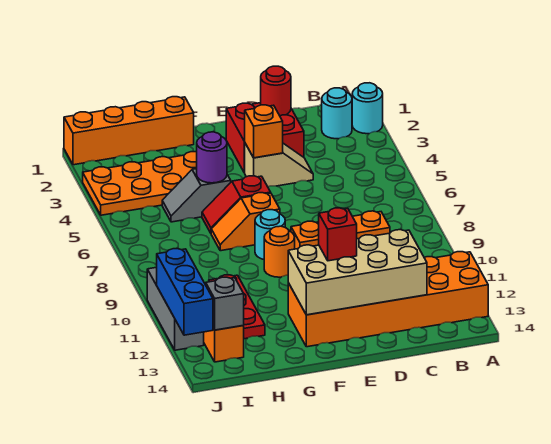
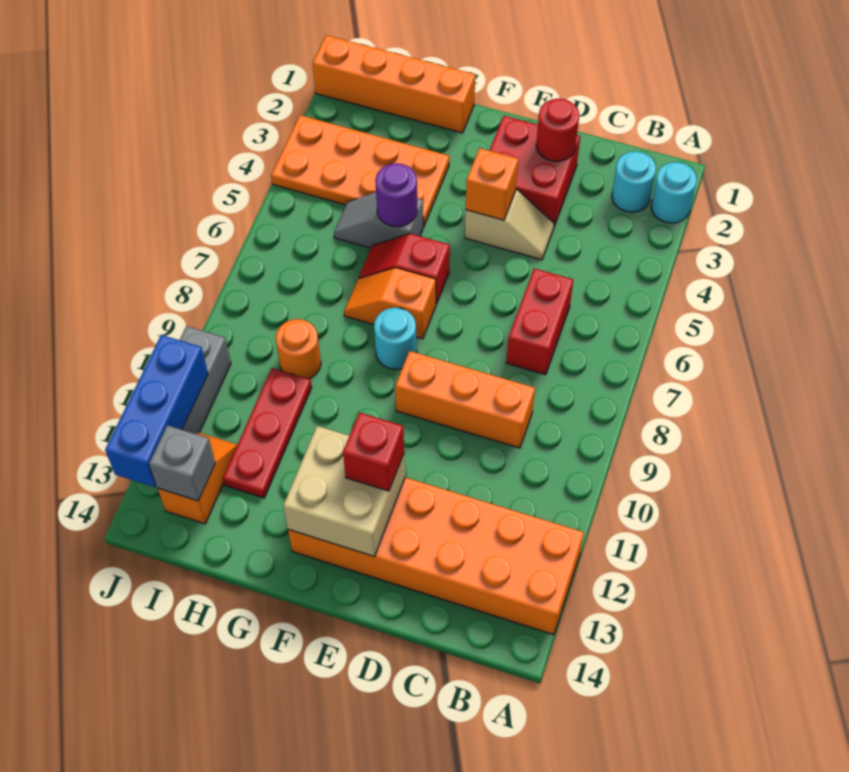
none -> red 1x2 brick [507,268,573,375]
tan 2x4 brick [288,230,427,315] -> tan 2x2 brick [283,426,405,557]
orange 1x1 round brick [264,226,295,277] -> orange 1x1 round brick moved to [276,319,321,379]

